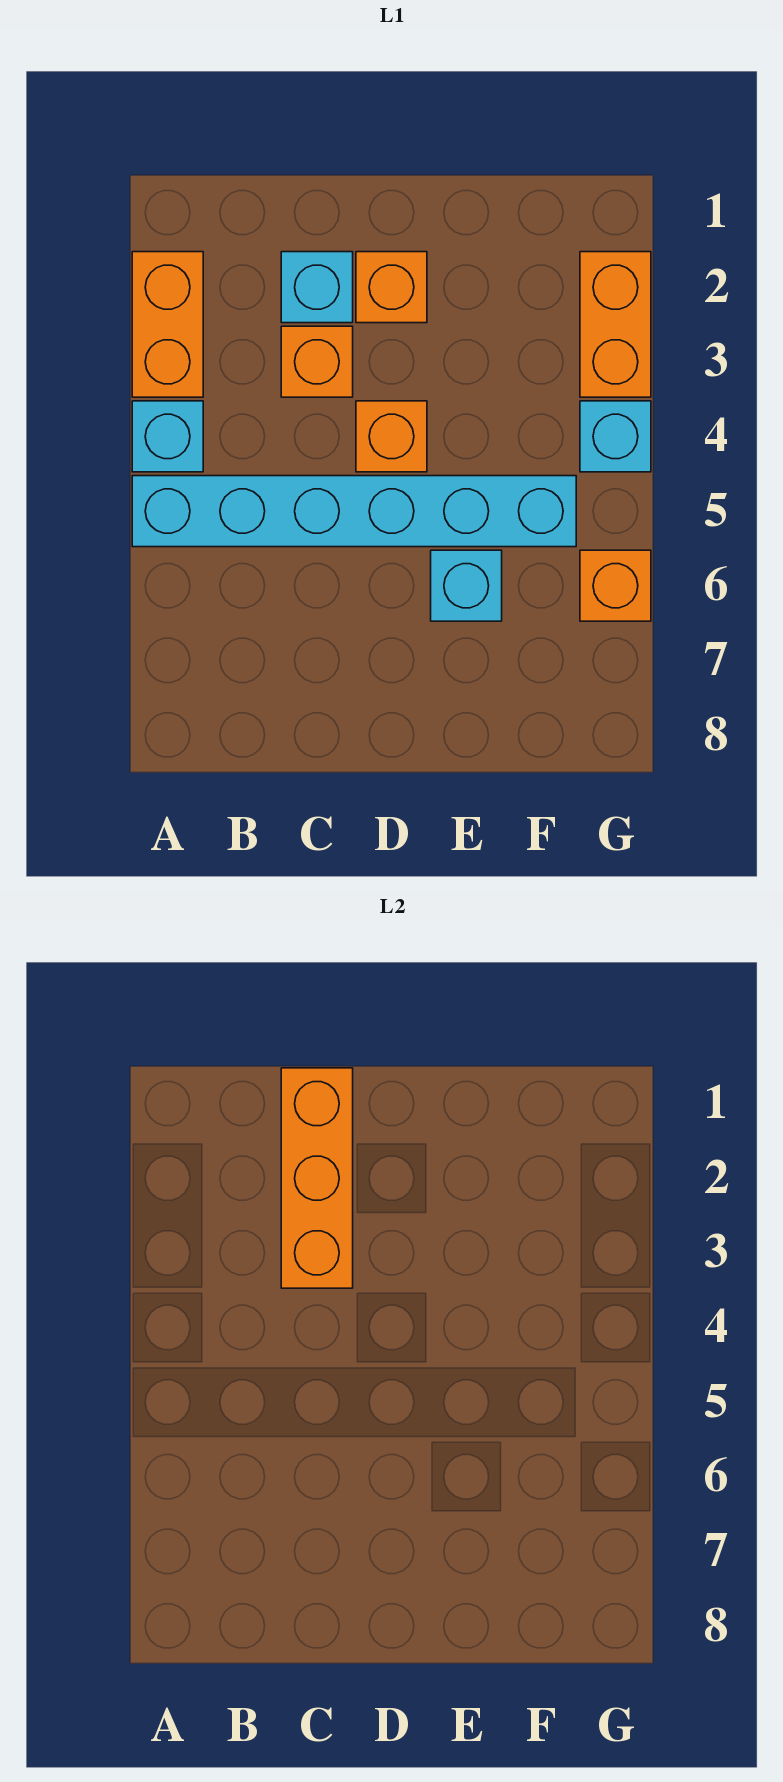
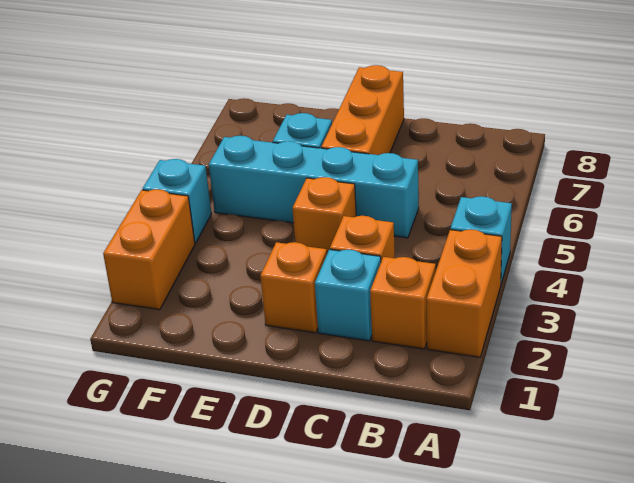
cyan 1x6 brick [132,476,576,547] -> cyan 1x4 brick [209,136,419,238]
orange 1x3 brick [281,1068,353,1288] -> orange 1x3 brick moved to [321,65,404,155]
orange 1x1 brick [580,550,651,621] -> orange 1x1 brick moved to [370,257,436,349]

